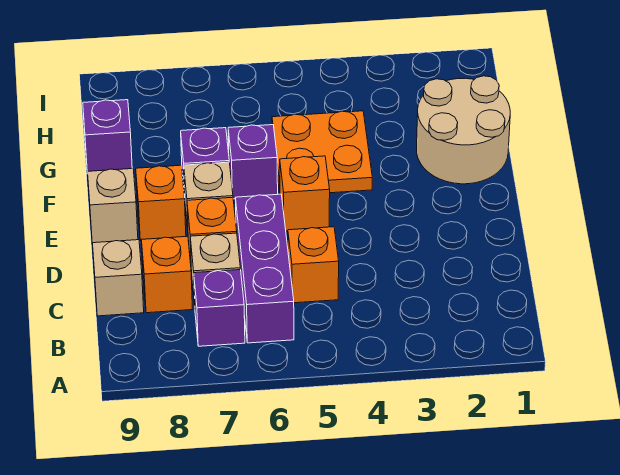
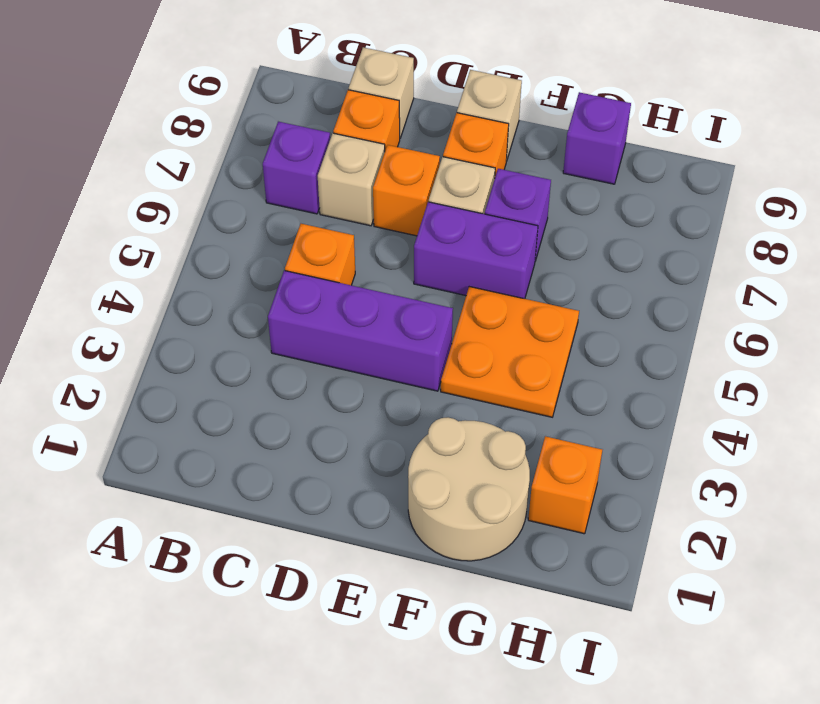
purple 1x3 brick [235,194,294,343] -> purple 1x3 brick moved to [268,271,453,391]
orange 1x1 brick [280,156,330,231] -> orange 1x1 brick moved to [528,436,602,534]
purple 1x1 brick [228,125,278,199] -> purple 1x2 brick [414,202,538,299]

